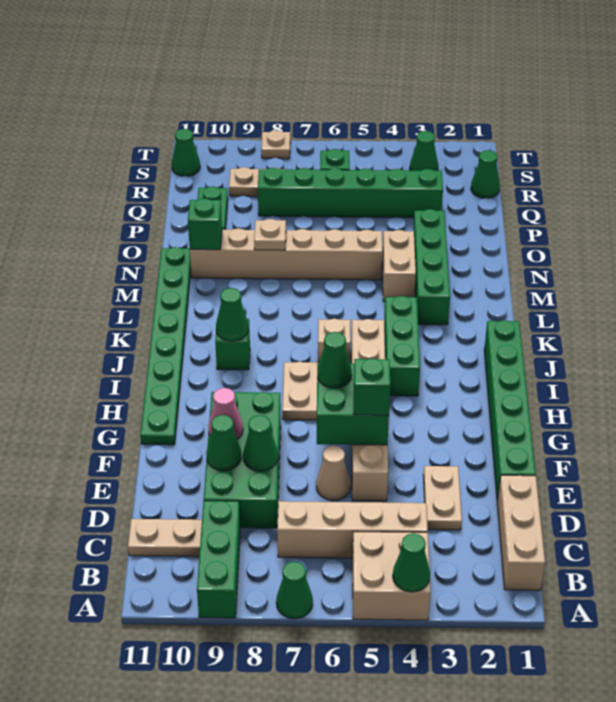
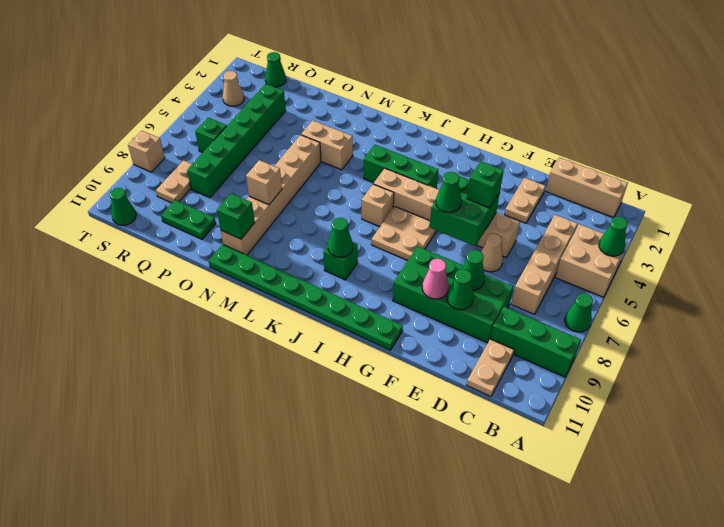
tan 1x2 plate [423,466,462,530] -> tan 1x2 plate turned to [505,178,546,223]
green 1x6 brick [484,320,536,501] -> none
green 1x4 brick [413,209,450,325] -> none
tan 1x1 plate [254,219,286,250] -> tan 1x1 brick [246,160,282,205]
green 1x1 cone [410,131,438,171] -> tan 1x1 cone [223,71,244,106]
tan 1x1 plate [261,130,290,159] -> tan 1x1 brick [128,131,165,172]

